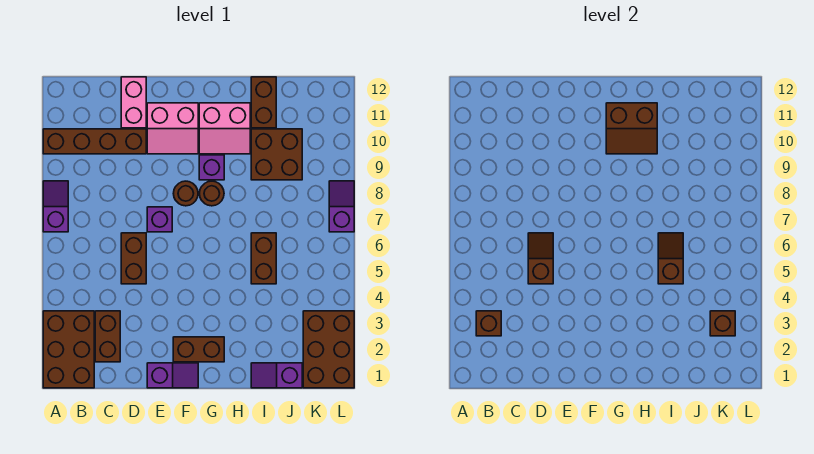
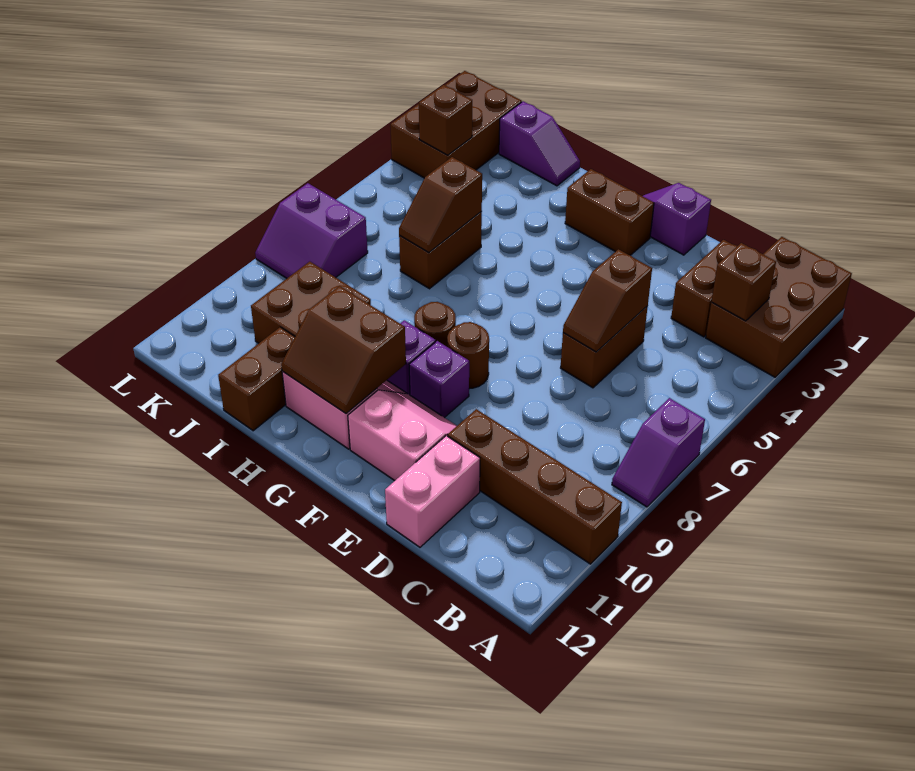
purple 1x1 brick [147,207,172,232] -> purple 1x1 brick moved to [409,341,469,418]
brown 2x2 slope [606,103,657,154] -> brown 2x2 slope turned to [281,286,406,413]
purple 1x2 slope [329,181,354,232] -> purple 2x2 slope [255,183,368,278]

